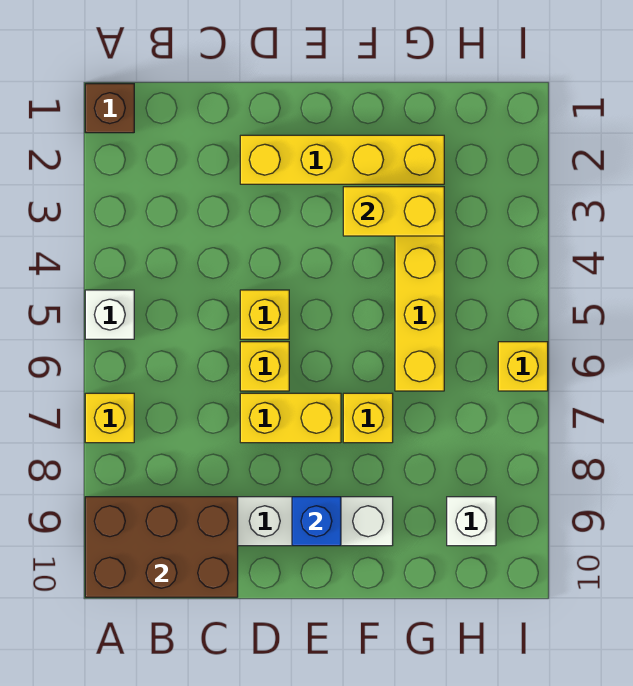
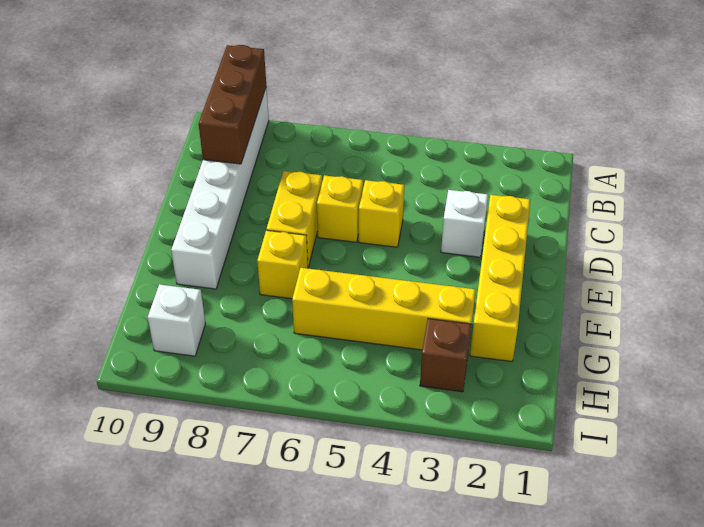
brown 1x1 brick [85,84,134,133] -> brown 1x1 brick moved to [420,319,471,392]
white 1x1 brick [85,290,134,339] -> white 1x1 brick moved to [441,190,488,257]
yellow 1x1 brick [85,393,134,443] -> none
brown 2x3 brick [85,497,238,597] -> brown 1x3 brick [199,45,266,164]
blue 1x1 brick [292,497,341,546] -> none
yellow 1x2 brick [343,187,444,236] -> none
yellow 1x1 brick [498,342,548,391] -> none

